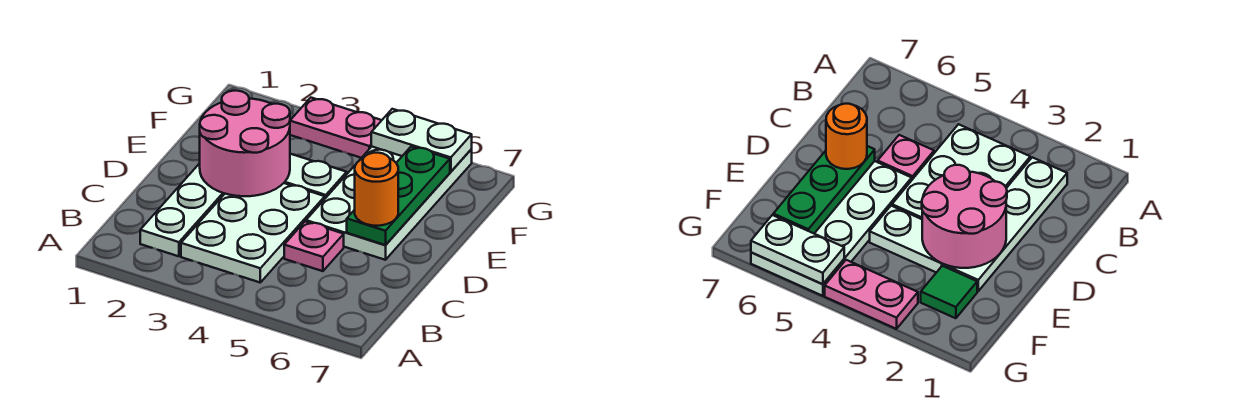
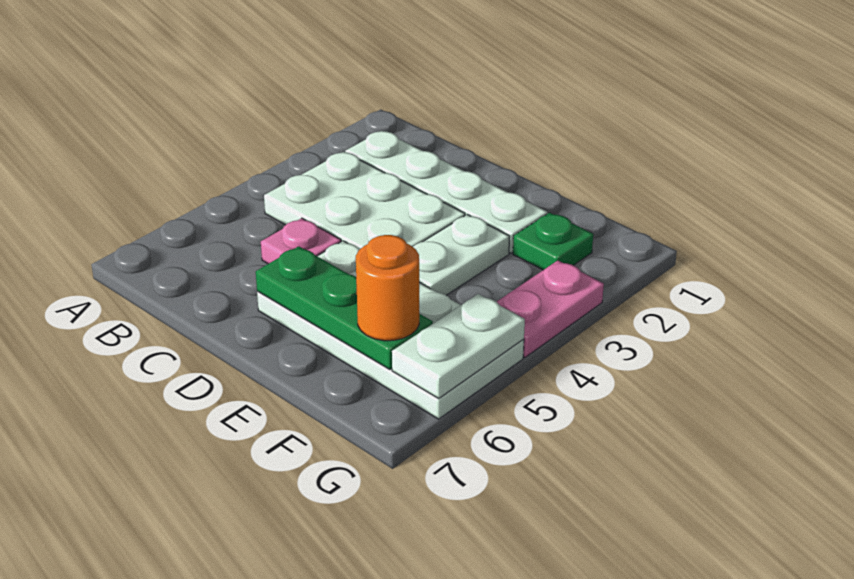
pink 2x2 round brick [200,91,290,196] -> none
orange 1x1 round brick [355,153,398,226] -> orange 1x1 round brick moved to [356,235,419,341]
green 1x1 tile [921,266,977,318] -> green 1x1 plate [513,213,593,270]

